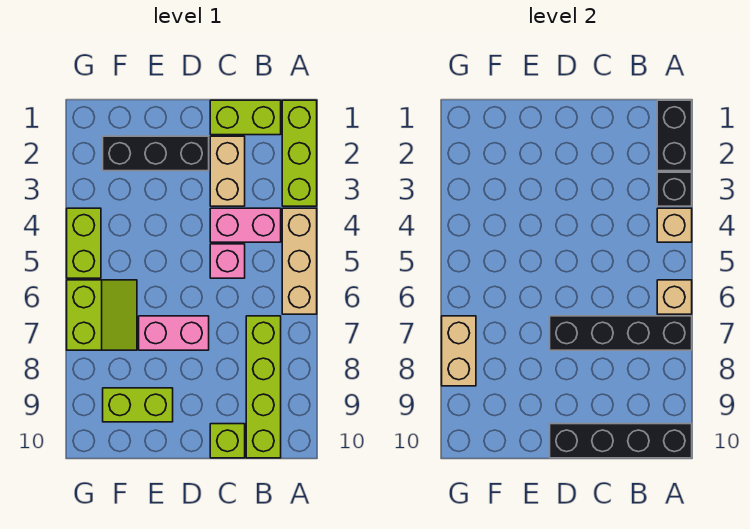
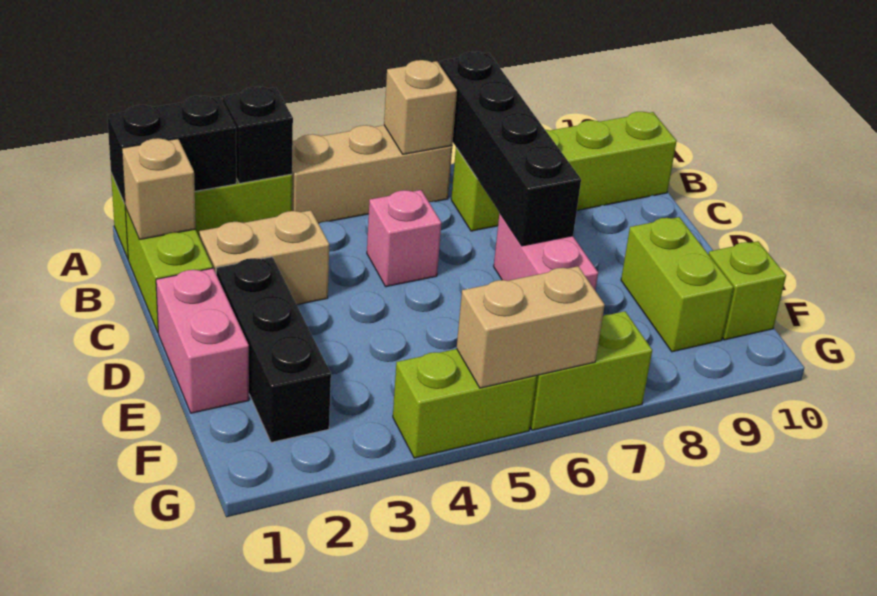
tan 1x1 brick [657,208,692,242] -> tan 1x1 brick moved to [122,138,196,240]
black 1x4 brick [550,424,692,458] -> none
pink 1x2 brick [210,208,281,242] -> pink 1x2 brick moved to [156,268,249,413]
lime 1x1 brick [210,424,245,458] -> lime 1x1 brick moved to [709,241,786,340]
tan 1x2 brick [442,316,476,386] -> tan 1x2 brick moved to [457,266,605,388]

